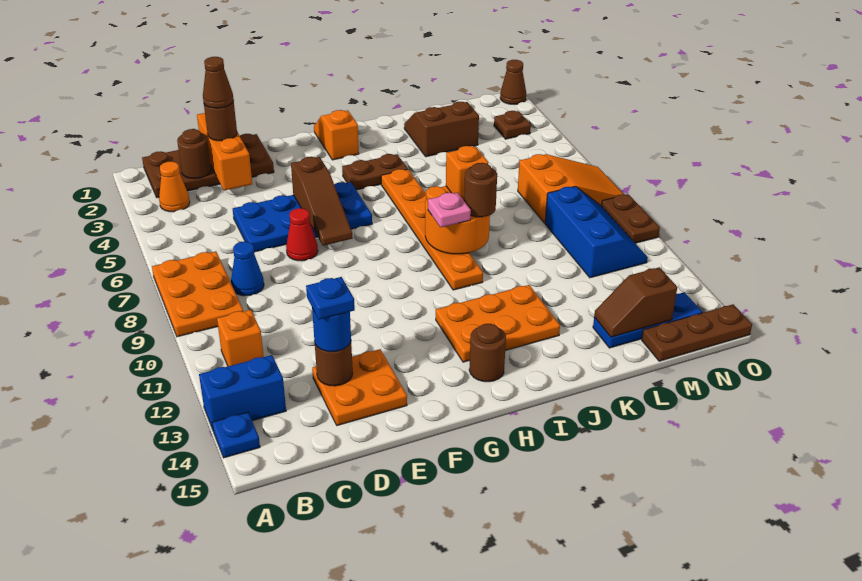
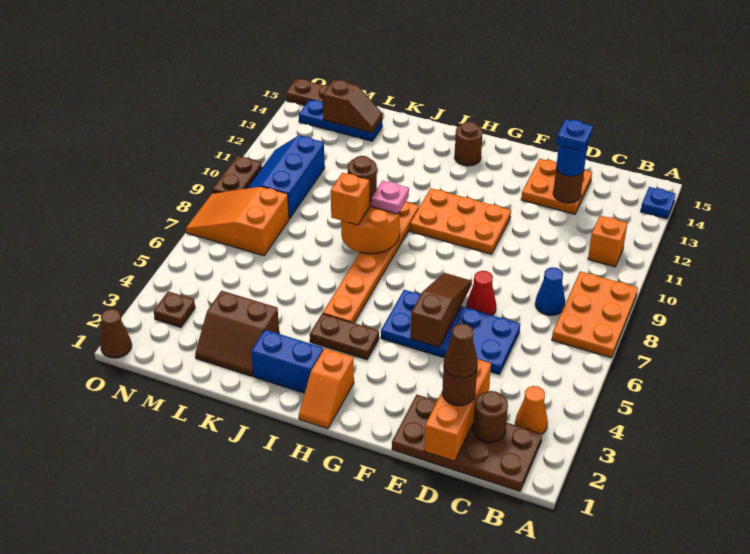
blue 1x2 brick [199,355,286,430] -> blue 1x2 brick moved to [251,330,323,393]
orange 2x3 plate [436,285,560,362] -> orange 2x3 plate moved to [410,188,511,254]

